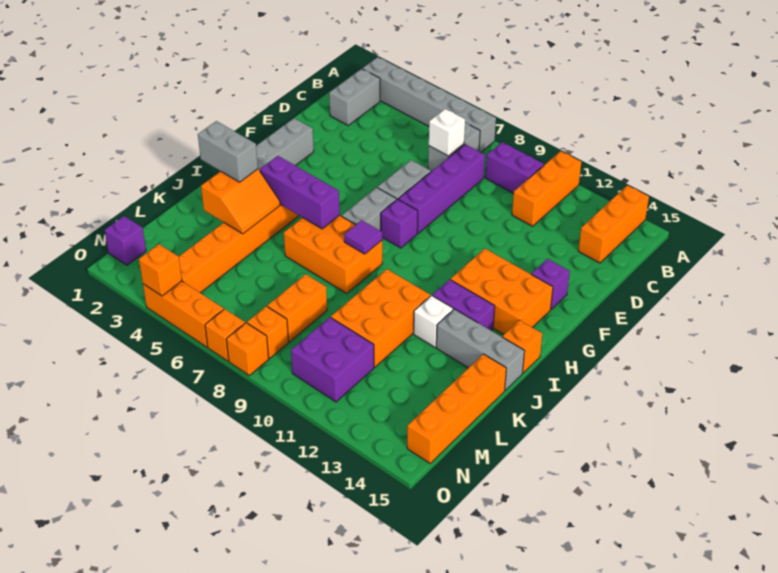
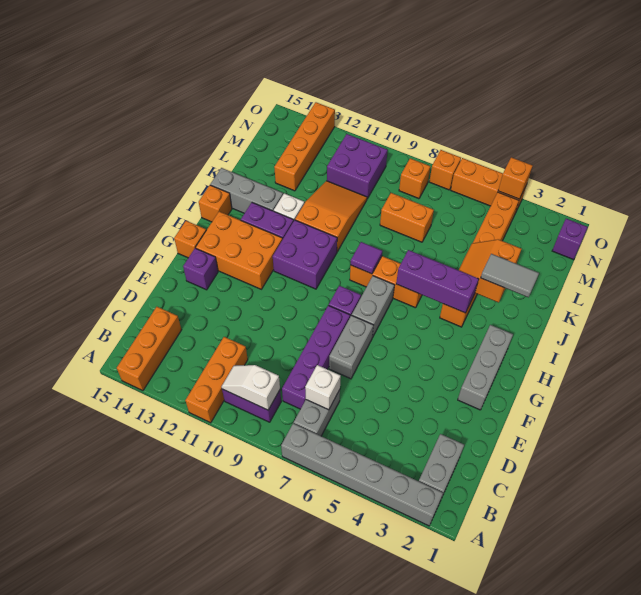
none -> white 1x2 slope [222,365,280,410]
none -> purple 2x2 brick [273,220,337,289]
orange 2x3 brick [284,215,382,293] -> orange 1x3 brick [350,256,422,308]
grey 1x2 brick [198,121,258,182] -> grey 1x2 tile [481,254,539,297]
orange 2x3 brick [331,269,430,367] -> orange 2x3 slope [295,181,367,252]
orange 1x4 brick [407,354,506,463] -> orange 1x4 brick moved to [274,102,335,191]
orange 1x2 brick [267,274,327,342] -> orange 1x2 brick turned to [380,193,434,242]
orange 1x1 brick [226,323,269,375] -> orange 1x1 brick moved to [174,221,206,258]

